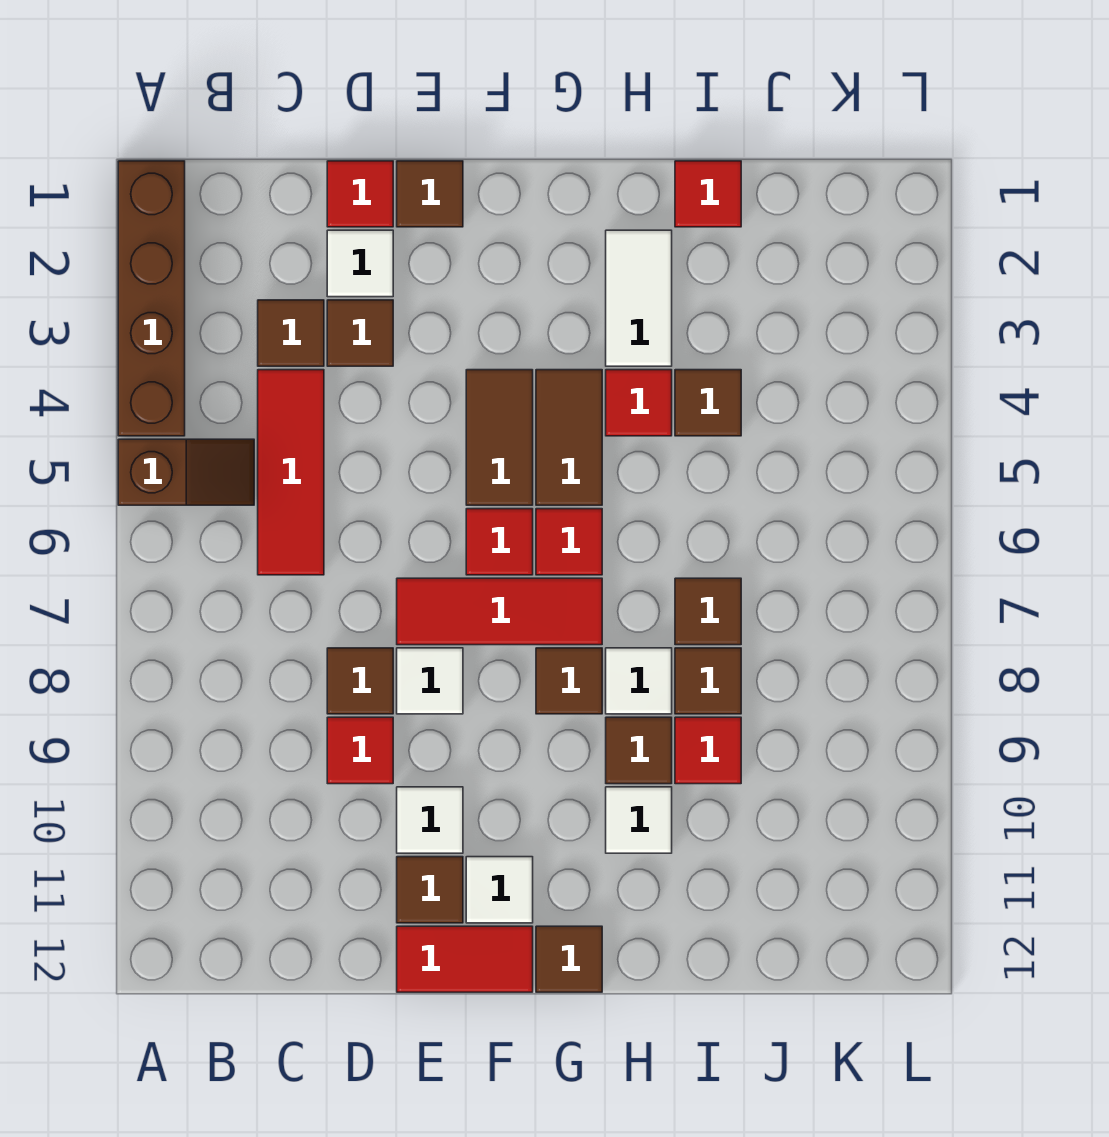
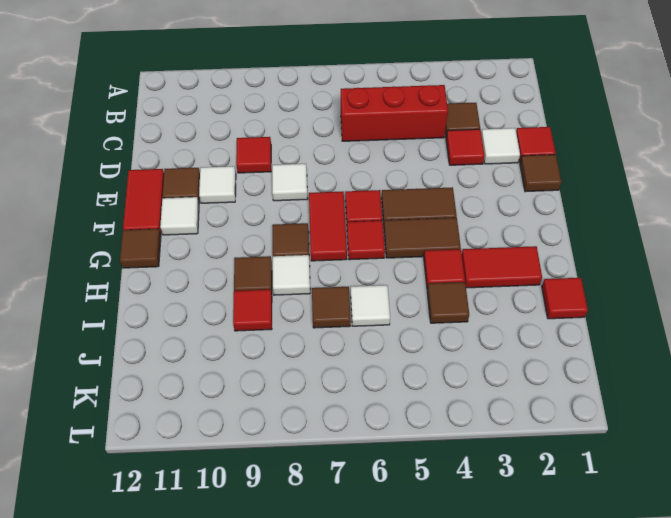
brown 1x4 brick [118,161,185,436] -> none
brown 1x2 slope [118,439,254,505] -> none
red 1x3 tile [258,370,324,575] -> red 1x3 brick [341,85,448,141]
brown 1x1 tile [327,300,393,366] -> red 1x1 tile [446,129,485,165]
brown 1x1 tile [327,648,393,714] -> none
red 1x3 tile [397,578,602,645] -> red 1x2 tile [309,192,347,261]
white 1x2 tile [606,230,672,366] -> red 1x2 tile [462,246,542,288]
white 1x1 tile [606,787,672,853] -> white 1x1 tile moved to [351,285,390,326]
brown 1x1 tile [675,648,741,714] -> none

